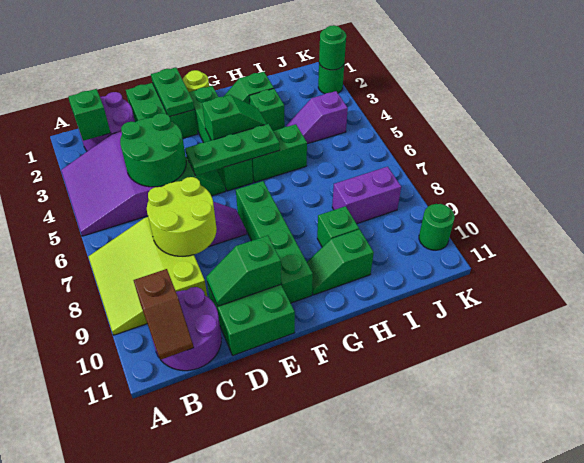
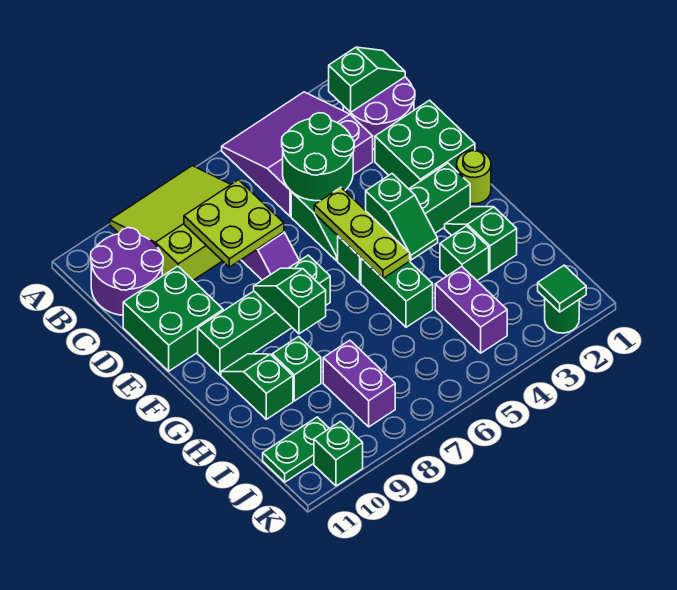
brown 1x2 slope [133,269,194,360] -> none
lime 2x2 round brick [147,177,217,256] -> lime 2x2 plate [184,180,284,267]
green 1x2 slope [206,236,281,306] -> green 1x2 slope moved to [254,268,326,334]
green 1x2 plate [151,68,194,117] -> green 1x2 plate moved to [263,417,329,482]
green 1x3 plate [185,124,280,176] -> lime 1x3 plate [314,188,410,278]
purple 1x2 slope [286,91,348,144] -> purple 1x2 brick [435,267,507,353]
green 1x1 round brick [319,25,346,70] -> green 1x1 tile [538,265,586,312]
green 1x1 round brick [419,204,455,250] -> green 1x1 brick [314,422,363,486]

